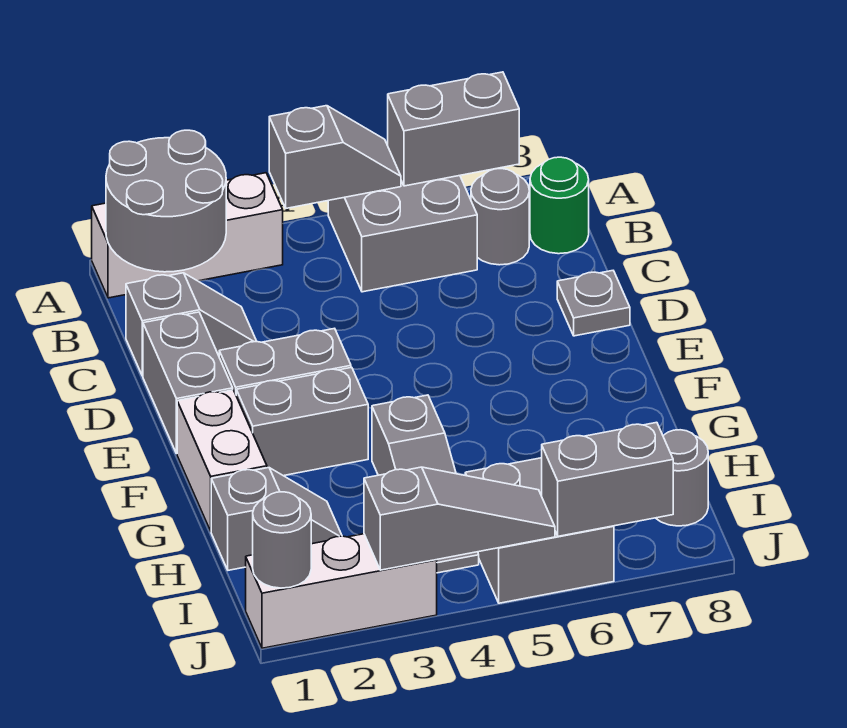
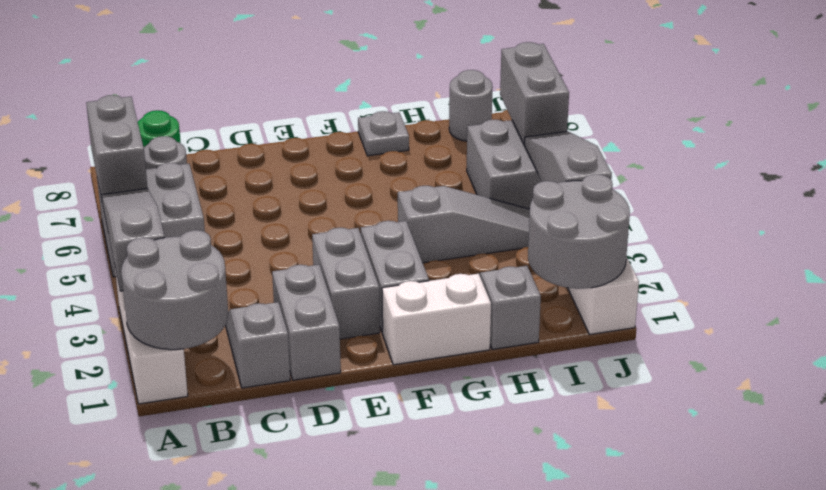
grey 1x2 slope [269,106,401,208] -> grey 1x3 slope [102,188,165,291]
grey 1x2 brick [143,312,233,454] -> grey 1x2 brick turned to [272,265,341,380]
grey 1x1 plate [557,271,630,336] -> grey 1x1 plate moved to [358,111,409,156]
grey 1x1 round brick [253,492,311,588] -> grey 2x2 round brick [528,174,630,289]

